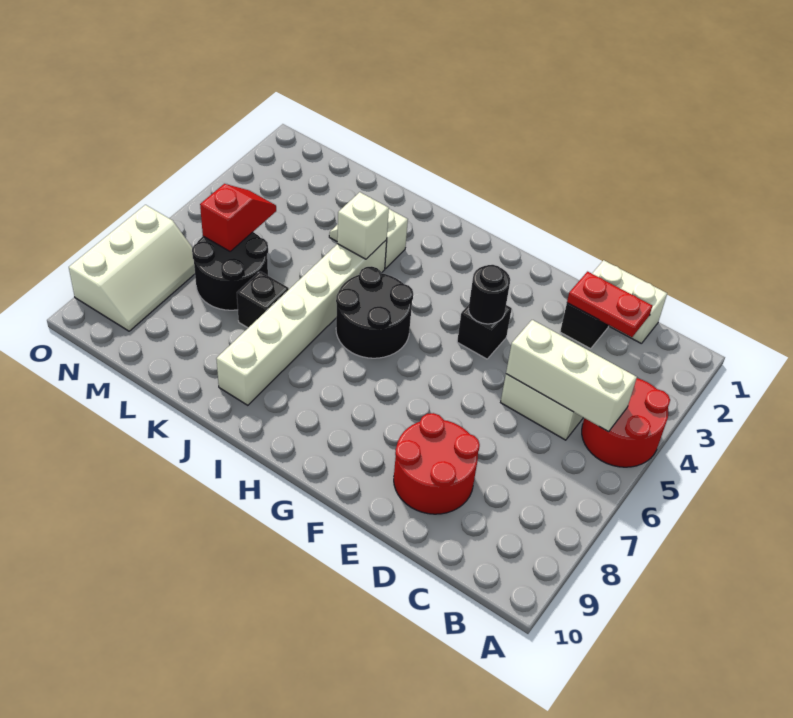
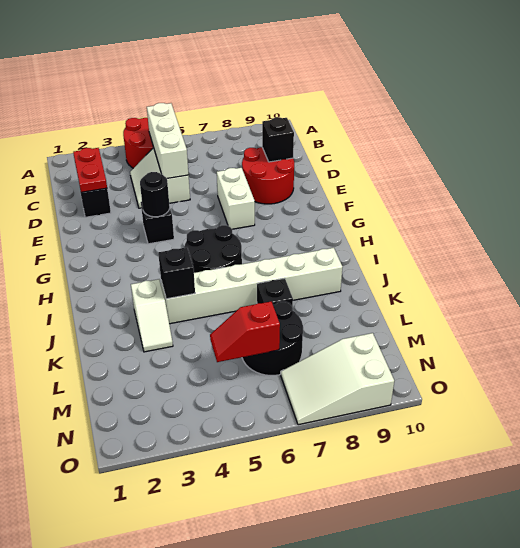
white 1x2 brick [592,260,667,344] -> white 1x2 brick moved to [217,168,255,229]
none -> black 1x1 brick [262,117,294,162]
white 1x1 brick [337,192,389,259] -> black 1x1 brick [158,247,195,299]
white 2x3 slope [69,205,195,331] -> white 2x3 slope turned to [281,333,394,425]

